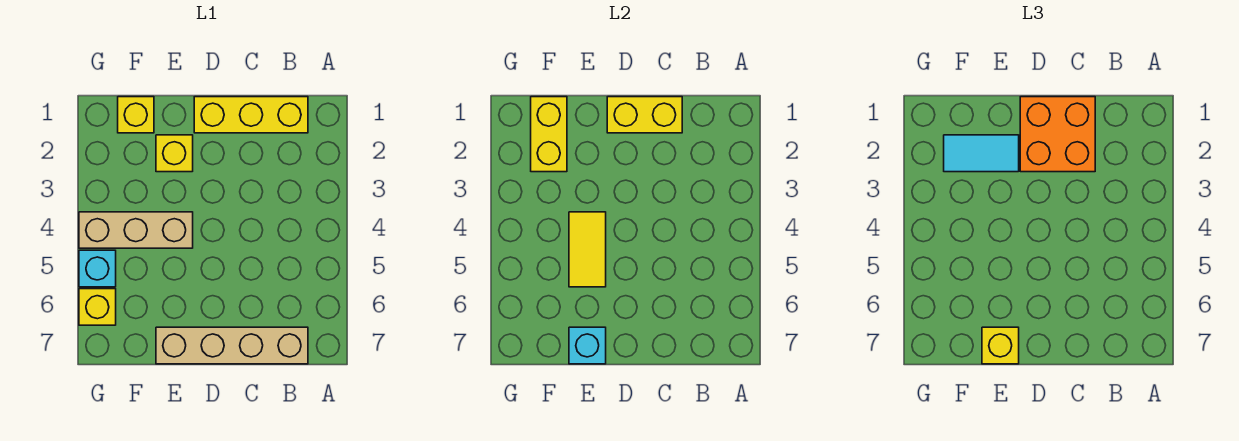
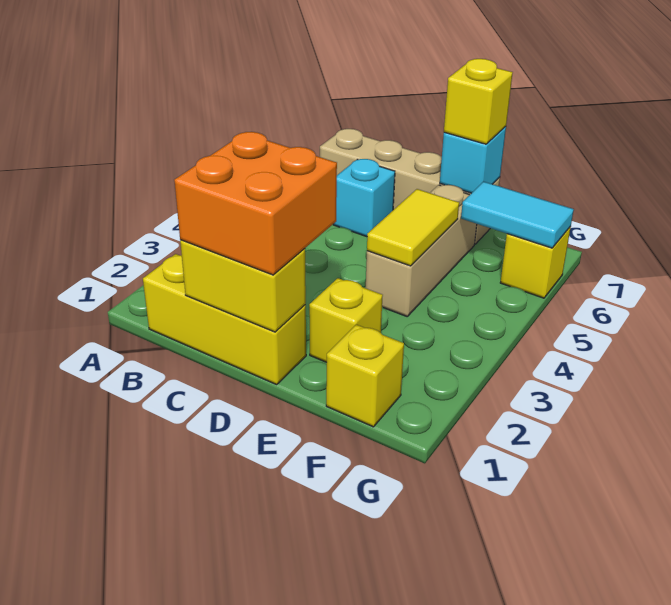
cyan 1x2 tile [944,135,1019,172] -> cyan 1x2 tile moved to [461,182,574,248]
tan 1x3 brick [79,212,193,248] -> tan 1x3 brick turned to [366,185,477,316]
yellow 1x2 brick [531,97,567,172] -> none
cyan 1x1 brick [79,250,116,287] -> cyan 1x1 brick moved to [333,159,395,237]

